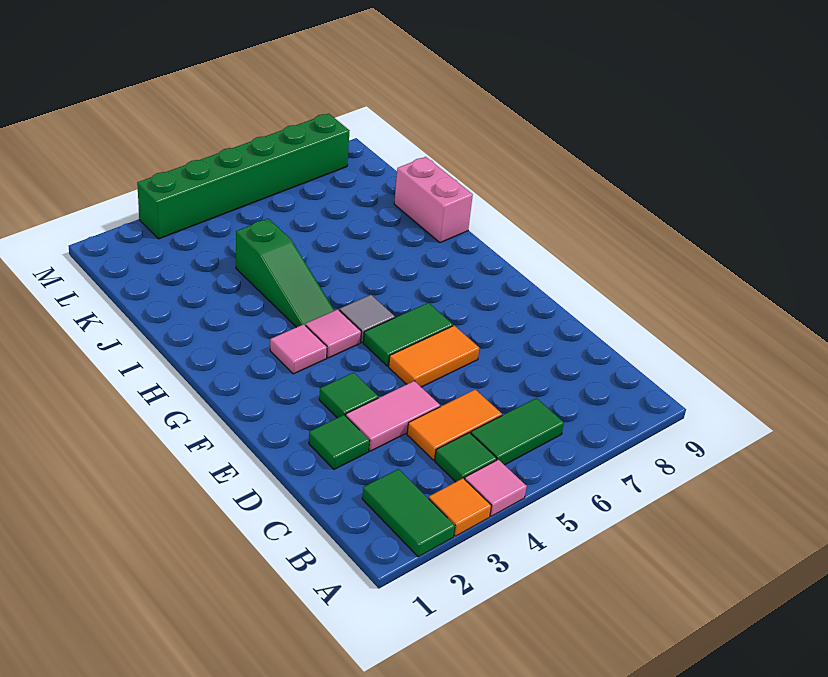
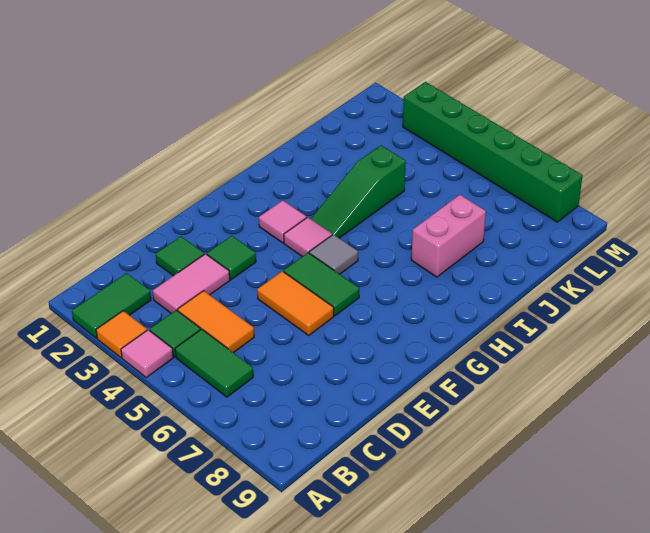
pink 1x2 tile [346,381,440,451] -> pink 1x2 tile turned to [153,254,230,313]
pink 1x2 brick [394,157,473,243] -> pink 1x2 brick moved to [411,195,486,277]

